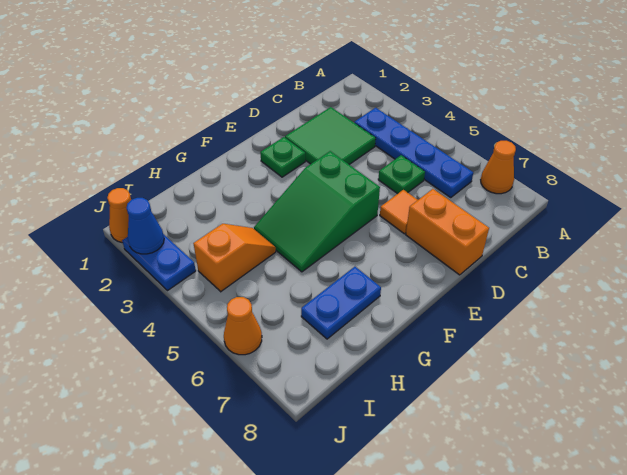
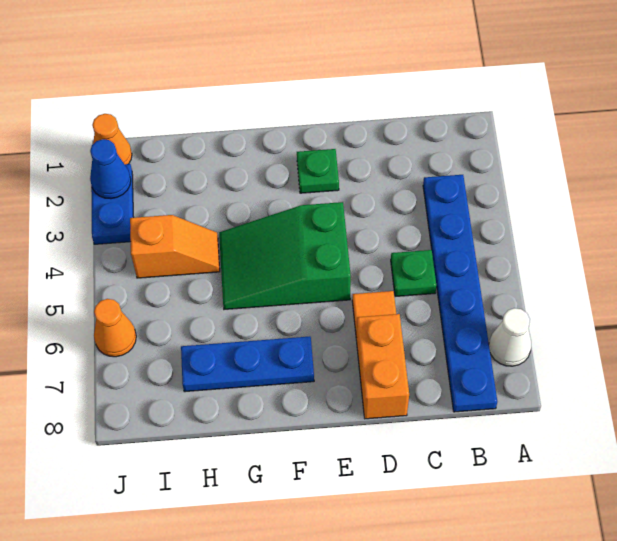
orange 1x1 cone [481,141,516,194] -> white 1x1 cone [489,308,531,366]
blue 1x4 plate [354,108,473,198] -> blue 1x6 plate [423,175,497,412]
green 2x2 tile [285,107,376,164] -> none
blue 1x2 plate [301,267,381,339] -> blue 1x3 plate [181,336,314,392]

